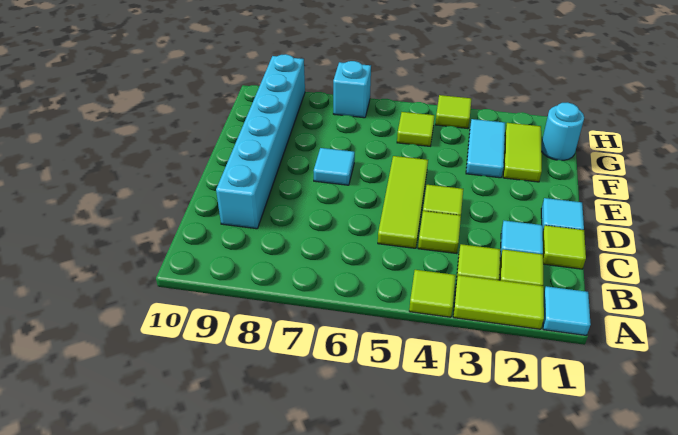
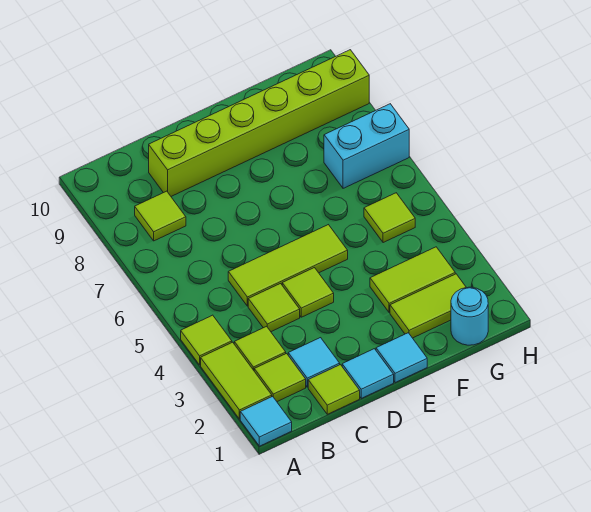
cyan 1x6 brick [216,54,305,229] -> lime 1x6 brick [149,50,369,196]
cyan 1x1 tile [314,148,355,185] -> cyan 1x1 tile moved to [376,333,427,383]
cyan 1x2 tile [466,119,505,178] -> lime 1x2 tile [370,247,455,313]
lime 1x1 tile [435,95,471,129] -> lime 1x1 tile moved to [135,191,186,241]
cyan 1x1 brick [333,61,371,118] -> cyan 1x2 brick [324,104,409,188]

